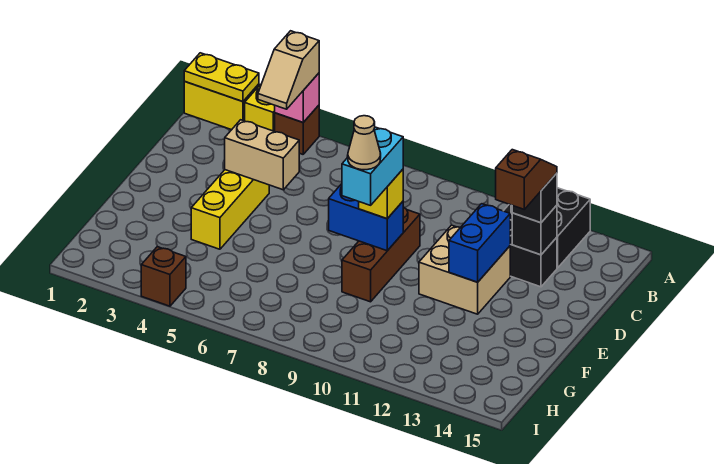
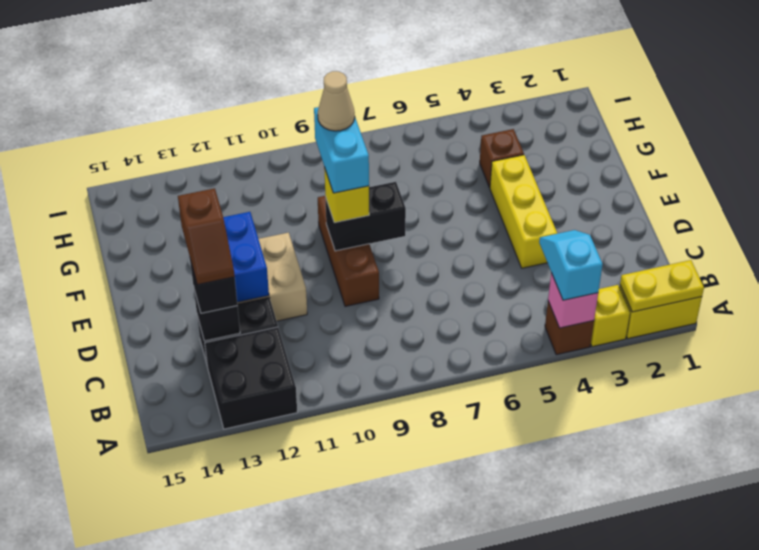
tan 1x2 slope [258,31,319,109] -> cyan 1x2 slope [539,230,603,300]
tan 1x2 brick [225,120,299,190] -> none
blue 1x2 brick [329,184,403,251] -> black 1x2 brick [325,182,406,251]
brown 1x1 brick [141,247,186,306] -> brown 1x1 brick moved to [480,129,524,188]

